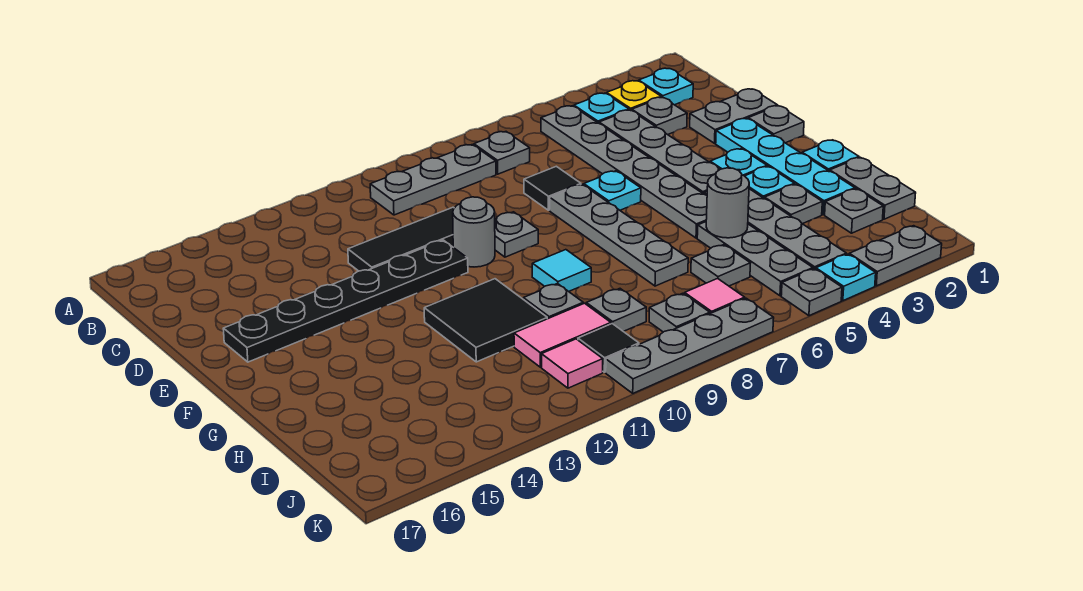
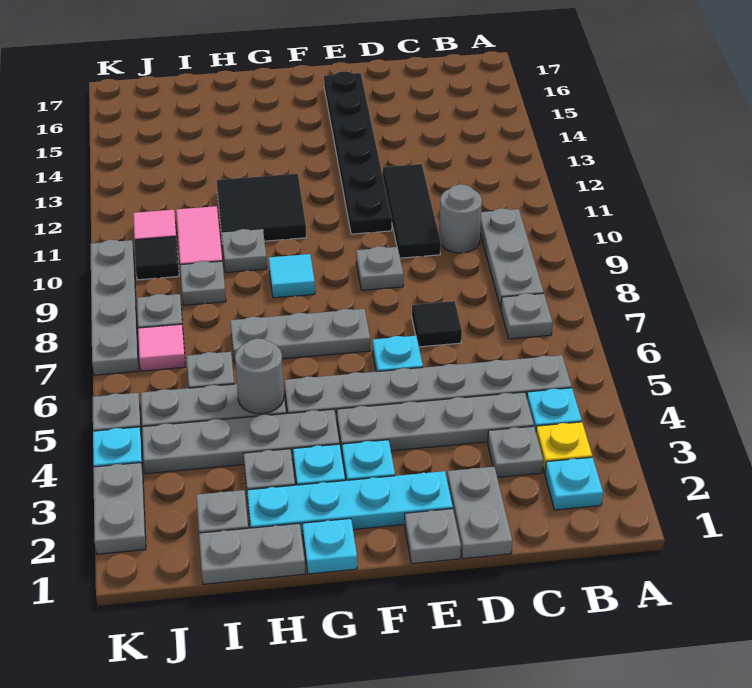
grey 1x4 plate [550,184,688,286] -> grey 1x3 plate [230,309,370,363]
grey 1x1 round brick [453,197,495,267] -> grey 1x1 round brick moved to [439,184,482,253]

